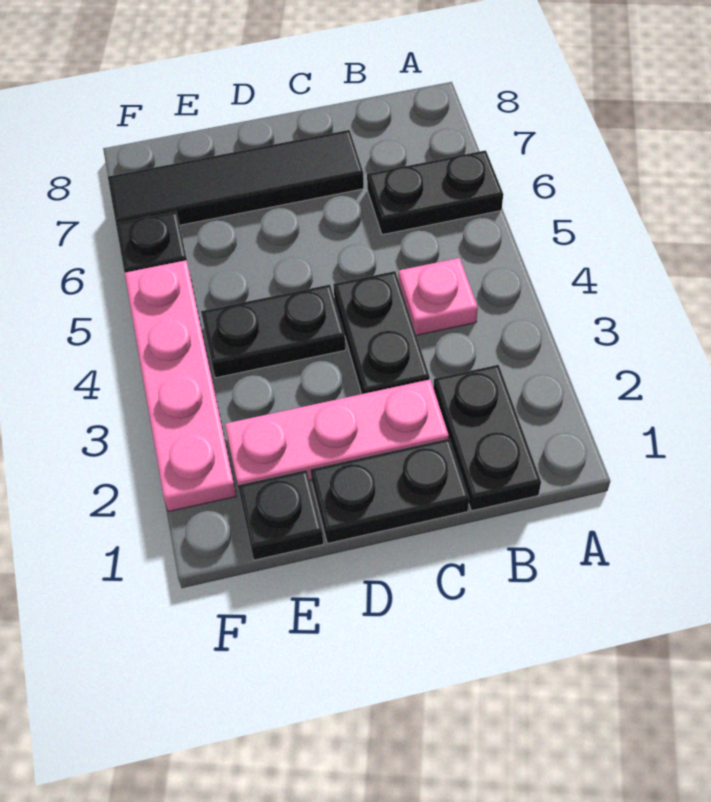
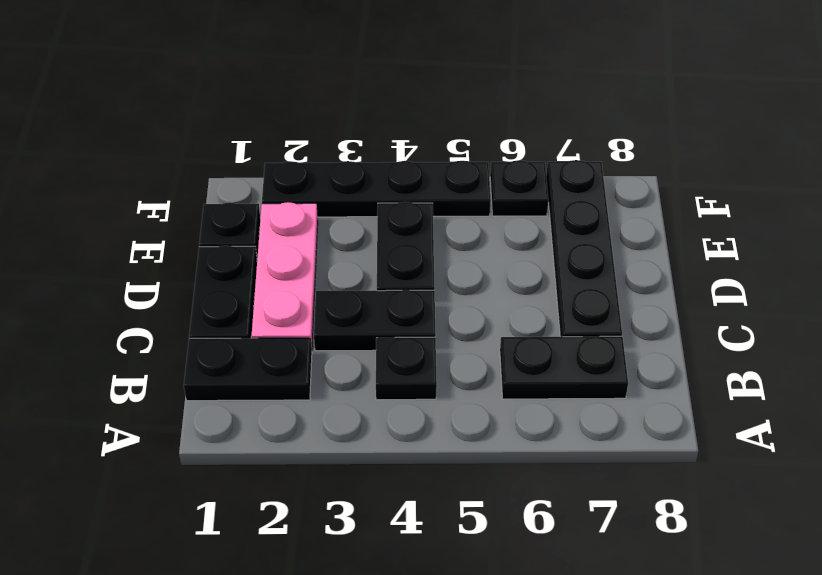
black 1x2 plate [367,150,503,235] -> black 1x2 plate turned to [500,336,628,399]
pink 1x1 plate [399,258,478,335] -> black 1x1 plate [376,337,437,400]
black 1x4 tile [108,130,364,225] -> black 1x4 plate [546,160,622,337]
pink 1x4 plate [125,260,237,512] -> black 1x4 plate [262,161,491,217]

